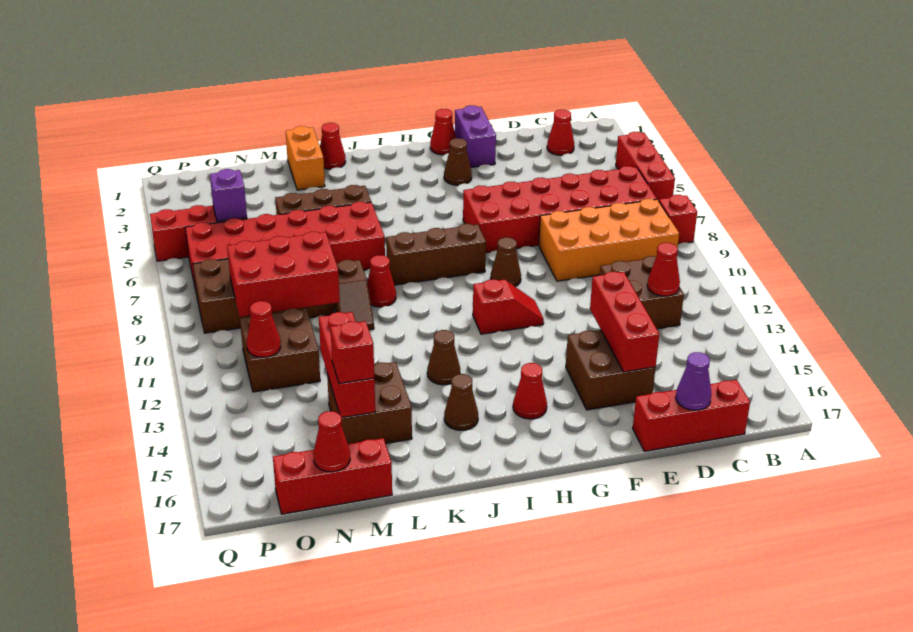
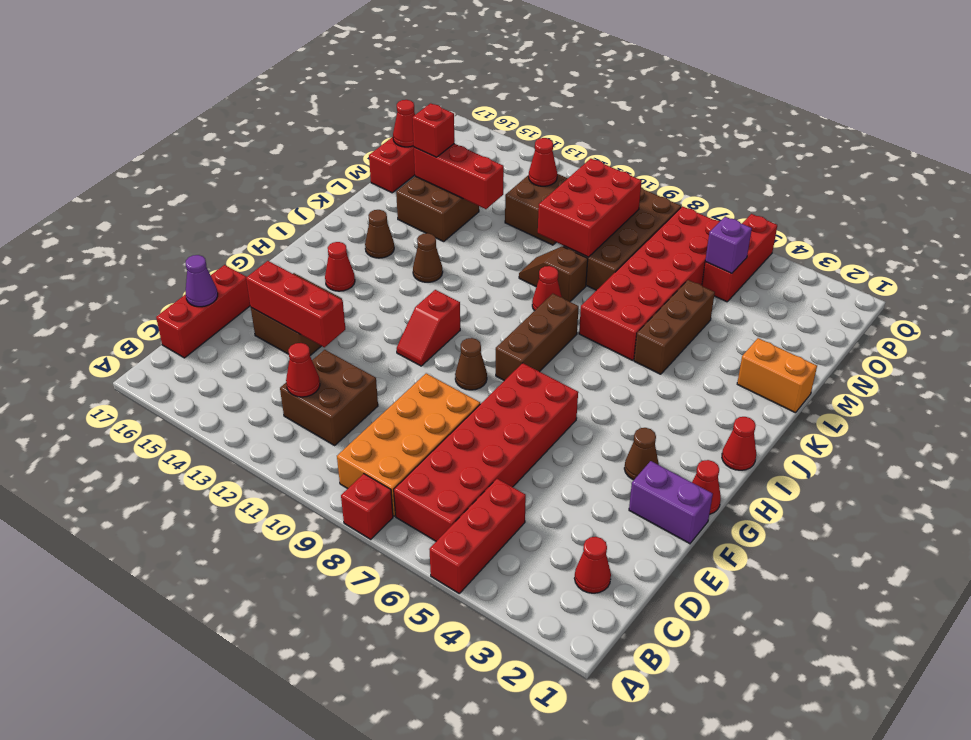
red 1x3 brick [616,132,675,201] -> red 1x3 brick turned to [429,479,526,593]
red 1x1 cone [320,123,346,169] -> red 1x1 cone moved to [722,417,756,470]

